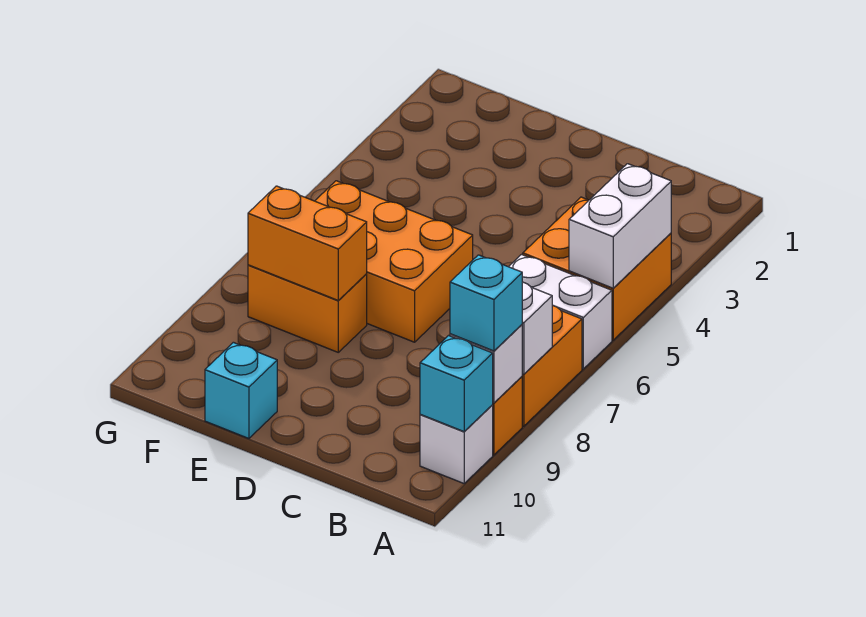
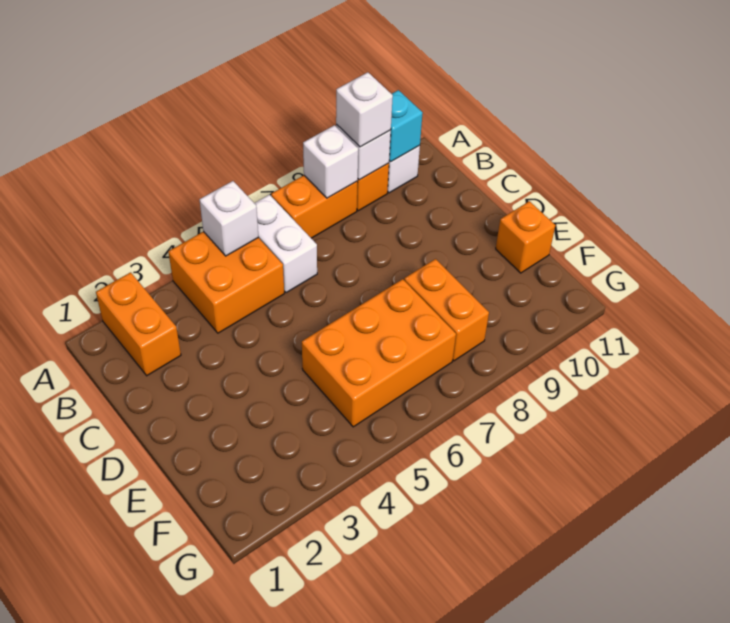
white 1x2 brick [569,164,671,288] -> white 1x1 brick [200,181,258,256]
cyan 1x1 brick [450,255,522,351] -> white 1x1 brick [336,72,393,147]
orange 2x3 brick [315,181,473,342] -> orange 2x3 brick turned to [302,279,456,427]
orange 1x2 brick [248,186,367,301] -> orange 1x2 brick moved to [96,272,181,376]
cyan 1x1 brick [205,342,277,438] -> orange 1x1 brick [496,201,555,273]

